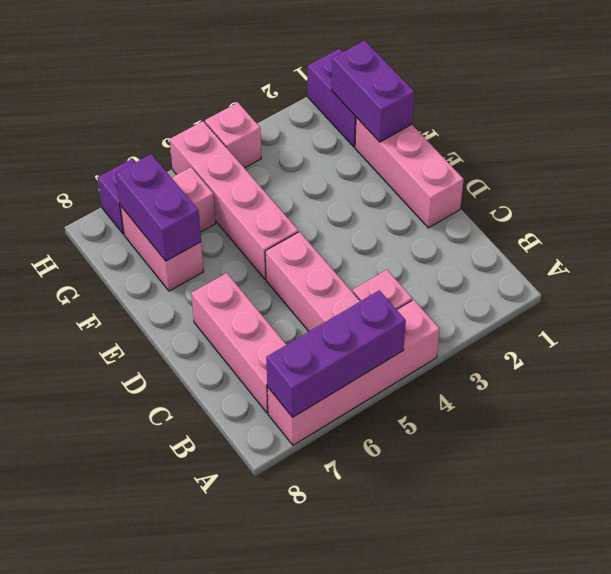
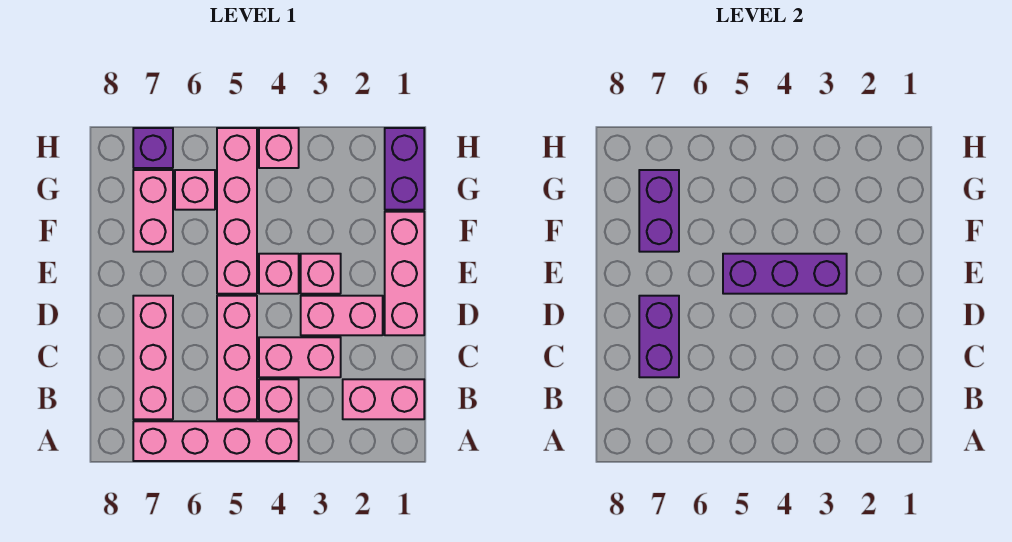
purple 1x3 brick [266,290,406,417] -> purple 1x3 brick moved to [723,254,847,294]
none -> pink 1x2 brick [343,379,424,419]
none -> pink 1x2 brick [259,337,341,377]
none -> pink 1x2 brick [301,296,383,335]
none -> pink 1x1 brick [301,254,341,294]
none -> pink 1x1 brick [259,254,299,294]
purple 1x2 brick [332,41,414,142] -> purple 1x2 brick moved to [639,296,679,377]

